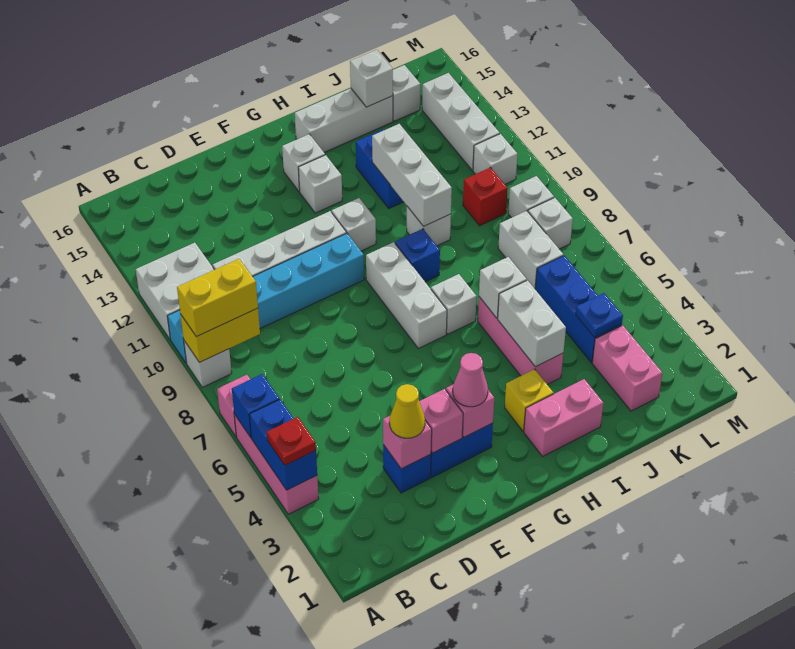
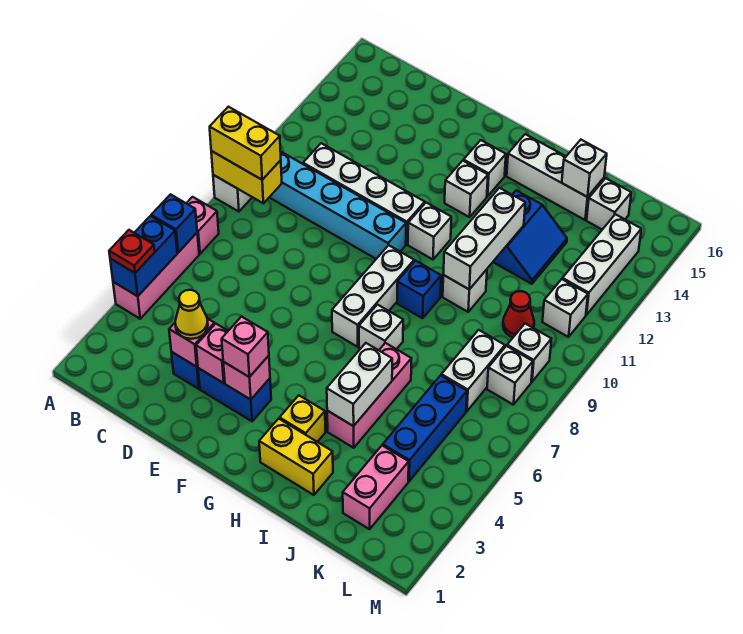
white 2x2 brick [136,243,214,339] -> none
pink 1x1 cone [453,353,488,407] -> pink 1x1 brick [222,317,269,377]
pink 1x2 brick [524,379,603,456] -> yellow 1x2 brick [259,419,333,495]
white 1x1 brick [479,257,527,318] -> none
blue 1x1 plate [576,293,623,337] -> none
red 1x1 brick [463,167,508,226] -> red 1x1 cone [503,291,534,337]

